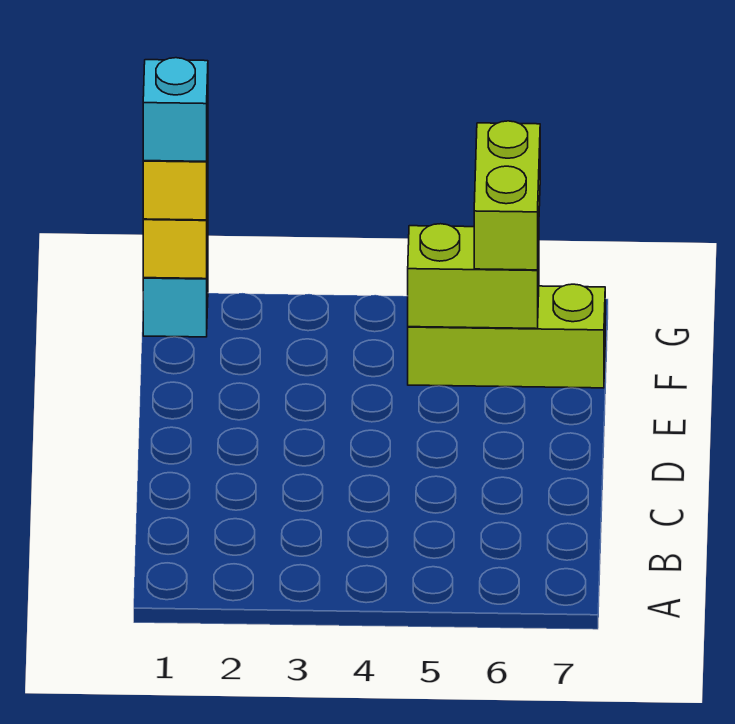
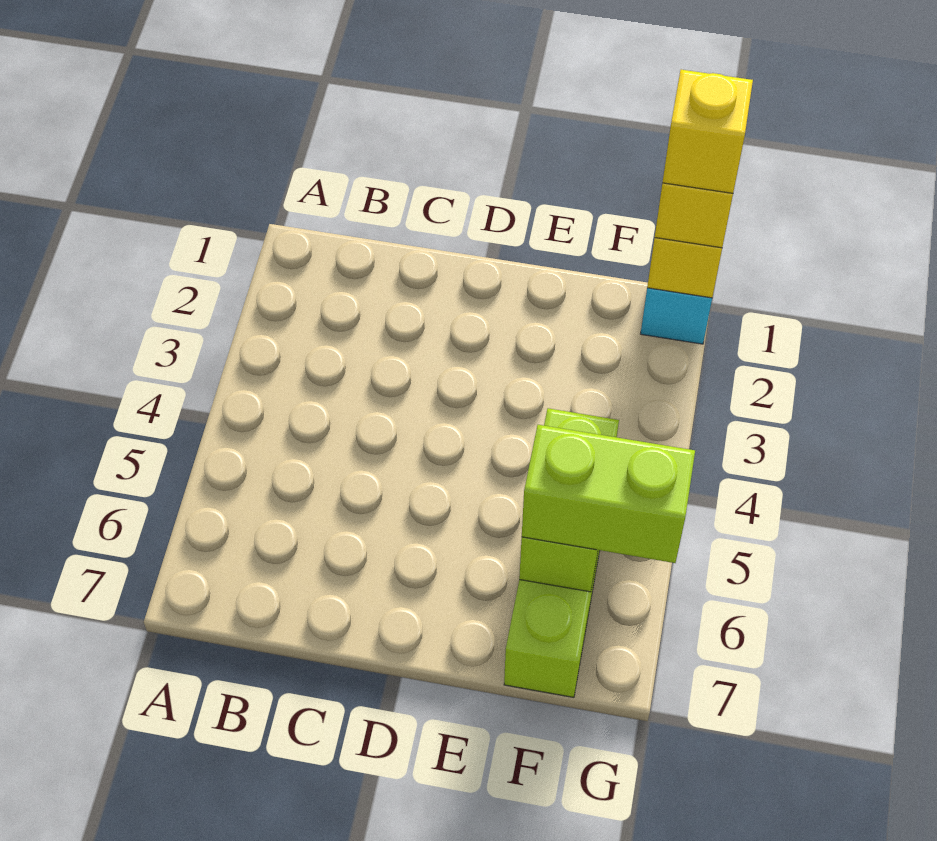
cyan 1x1 brick [143,58,208,161] -> yellow 1x1 brick [662,70,753,193]

